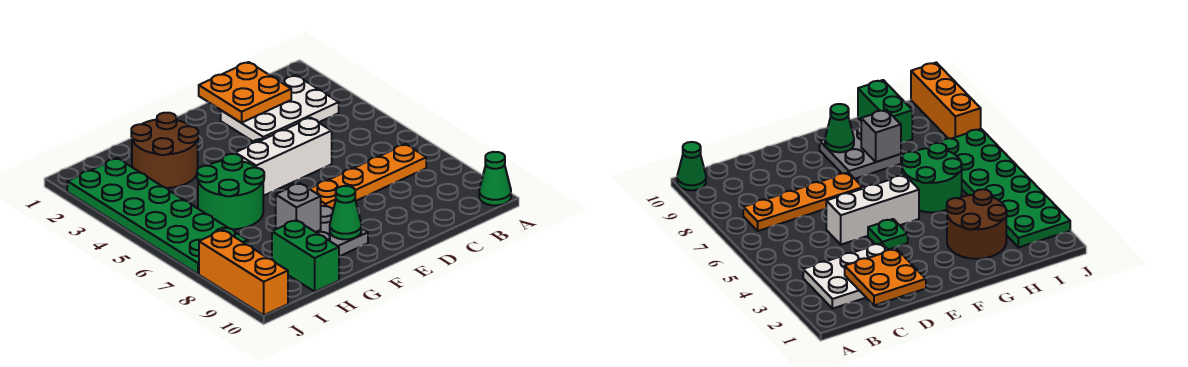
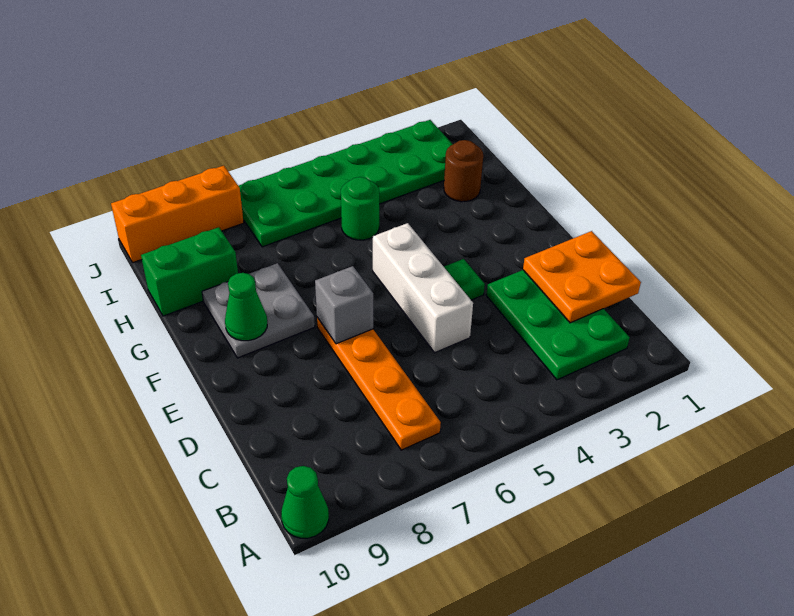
white 2x3 plate [221,75,339,141] -> green 2x3 plate [486,270,630,380]
brown 2x2 round brick [131,113,198,188] -> brown 1x1 round brick [444,140,483,202]
green 2x2 round brick [197,154,264,229] -> green 1x1 round brick [341,177,379,240]
grey 1x1 brick [276,183,321,232] -> grey 1x1 brick moved to [315,266,373,344]

